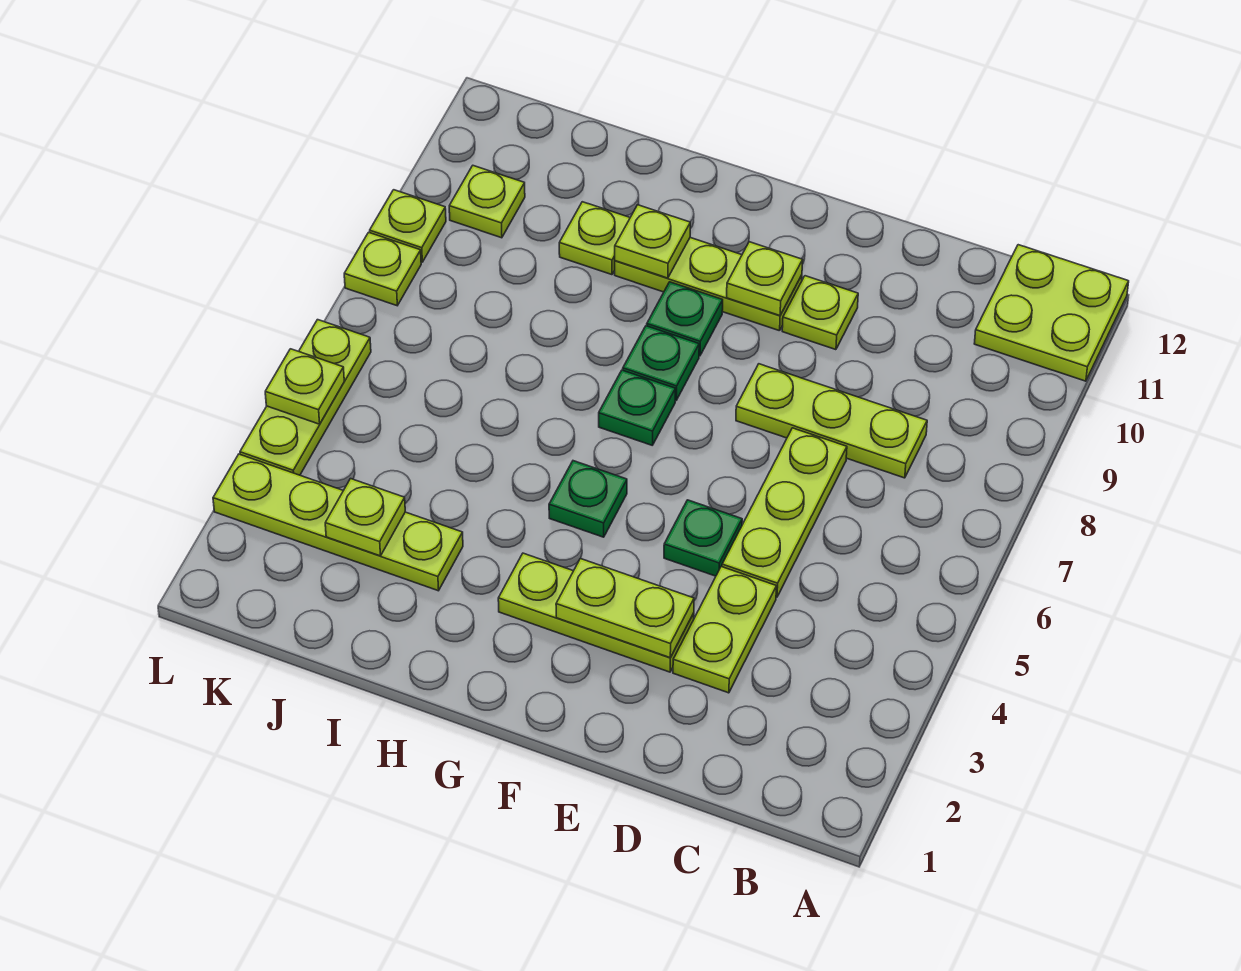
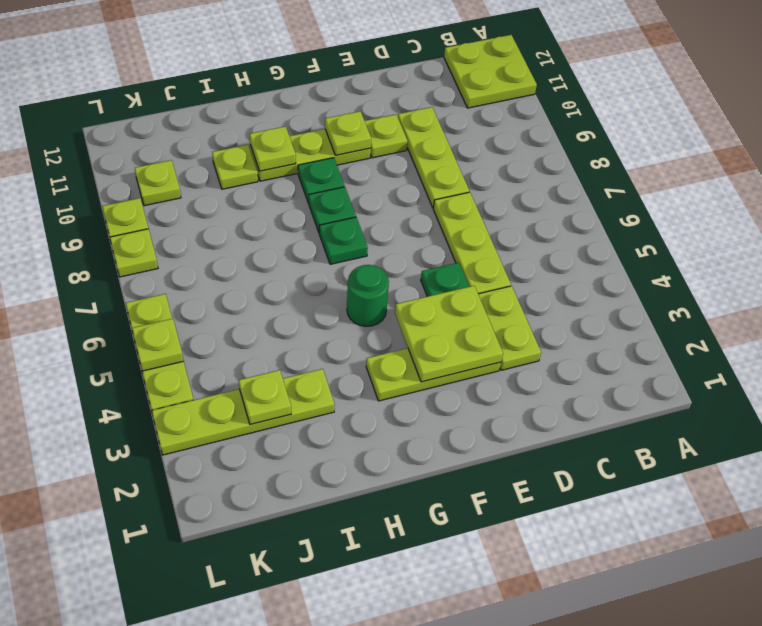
lime 1x3 plate [736,364,927,478] -> lime 1x3 plate turned to [398,107,469,208]
lime 1x2 plate [556,559,694,658] -> lime 2x2 plate [395,286,503,382]
green 1x1 plate [549,461,627,537] -> green 1x1 round brick [347,265,389,327]

